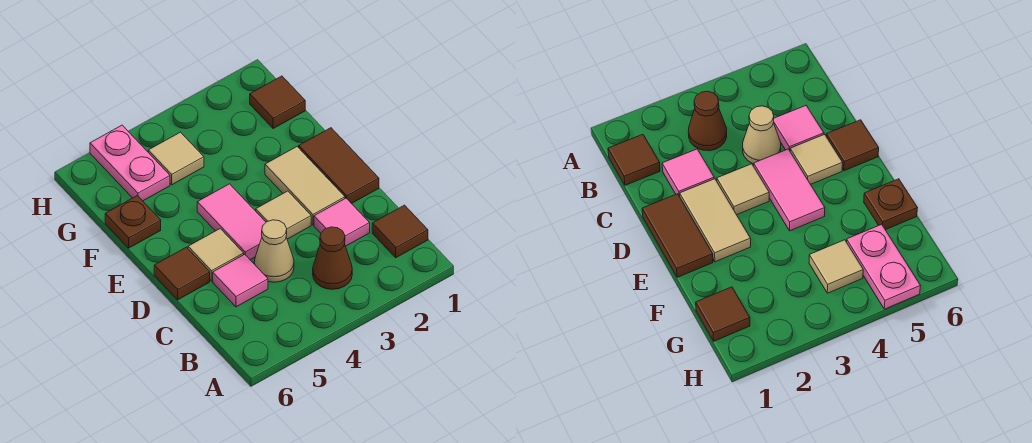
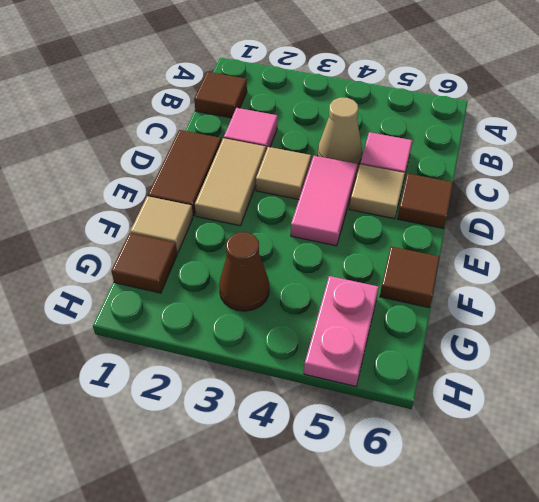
brown 1x1 cone [313,227,352,289] -> brown 1x1 cone moved to [219,232,269,311]
brown 1x1 plate [105,196,161,248] -> brown 1x1 tile [380,247,440,307]
tan 1x1 tile [148,132,204,185] -> tan 1x1 tile moved to [130,196,193,253]

